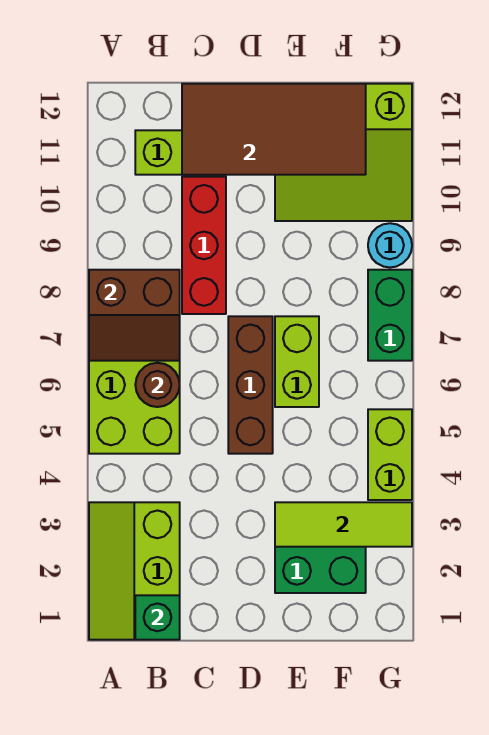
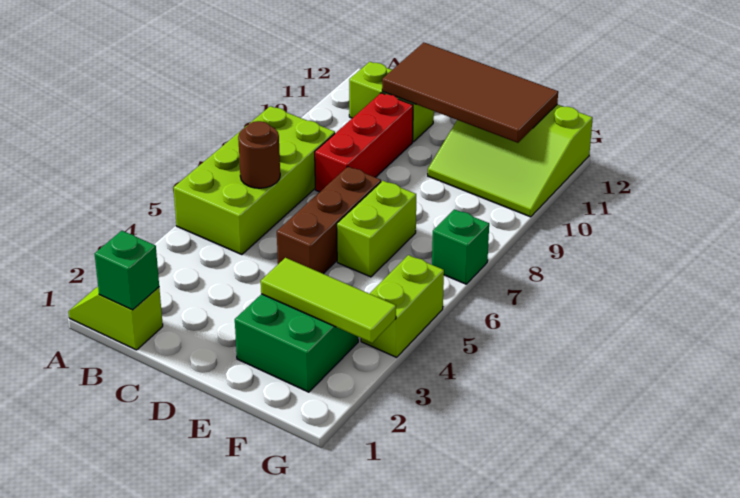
lime 2x3 slope [89,502,180,640] -> lime 1x2 slope [69,287,163,350]
brown 2x2 slope [89,270,180,361] -> none
green 1x2 brick [368,270,412,361] -> green 1x1 brick [432,209,489,284]
cyan 1x1 round brick [368,223,412,267] -> none

